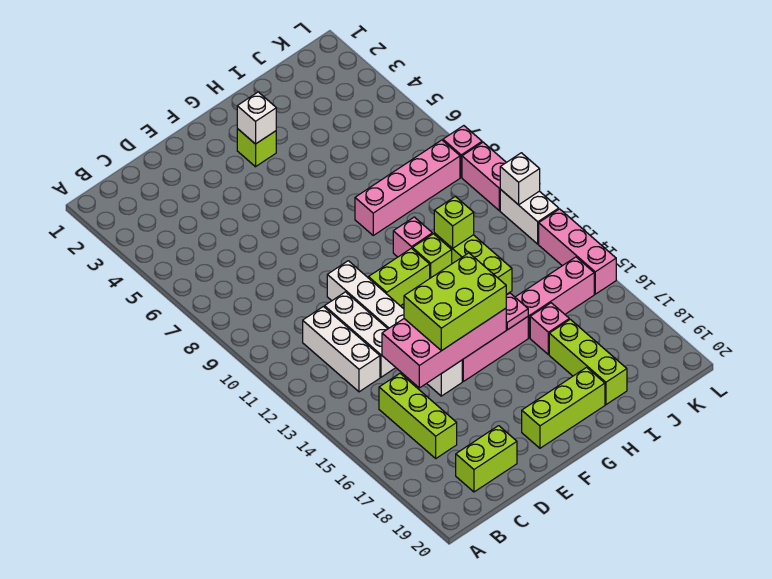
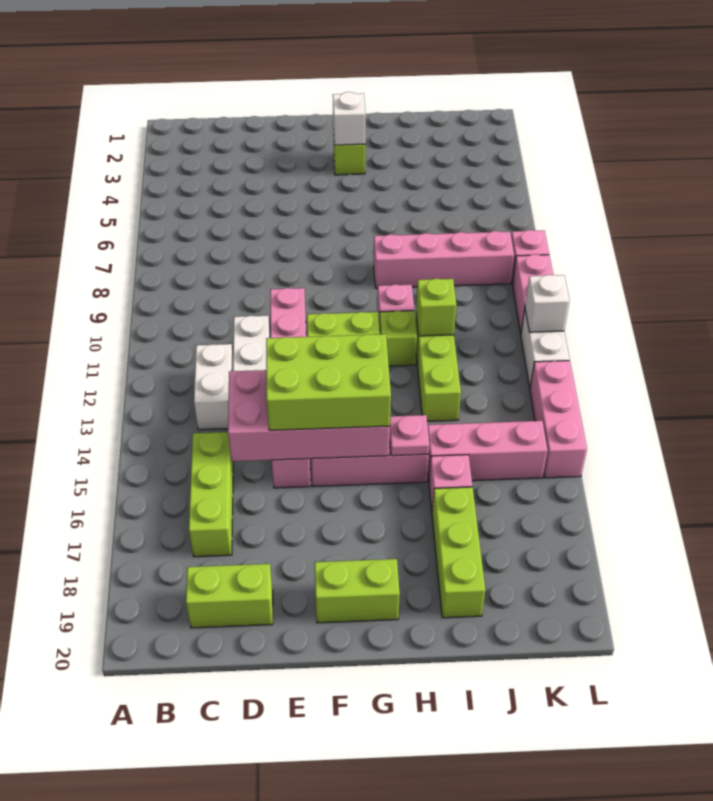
white 1x3 brick [303,307,380,392] -> white 1x2 brick [194,344,233,430]
white 1x6 brick [327,261,462,396] -> pink 1x6 brick [270,288,311,488]
lime 1x3 brick [522,367,605,448] -> lime 1x2 brick [315,559,400,623]

